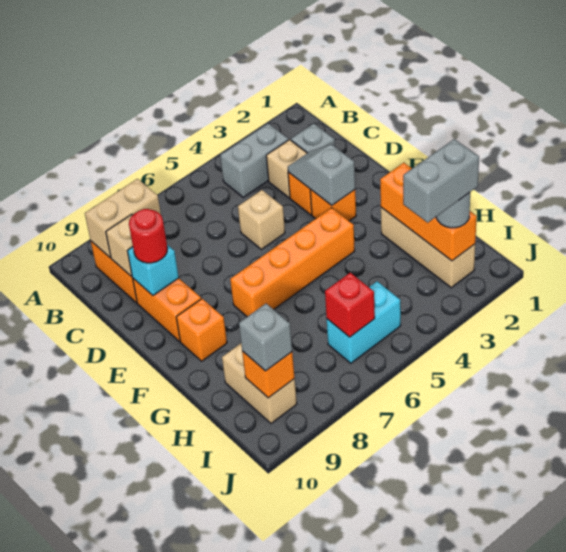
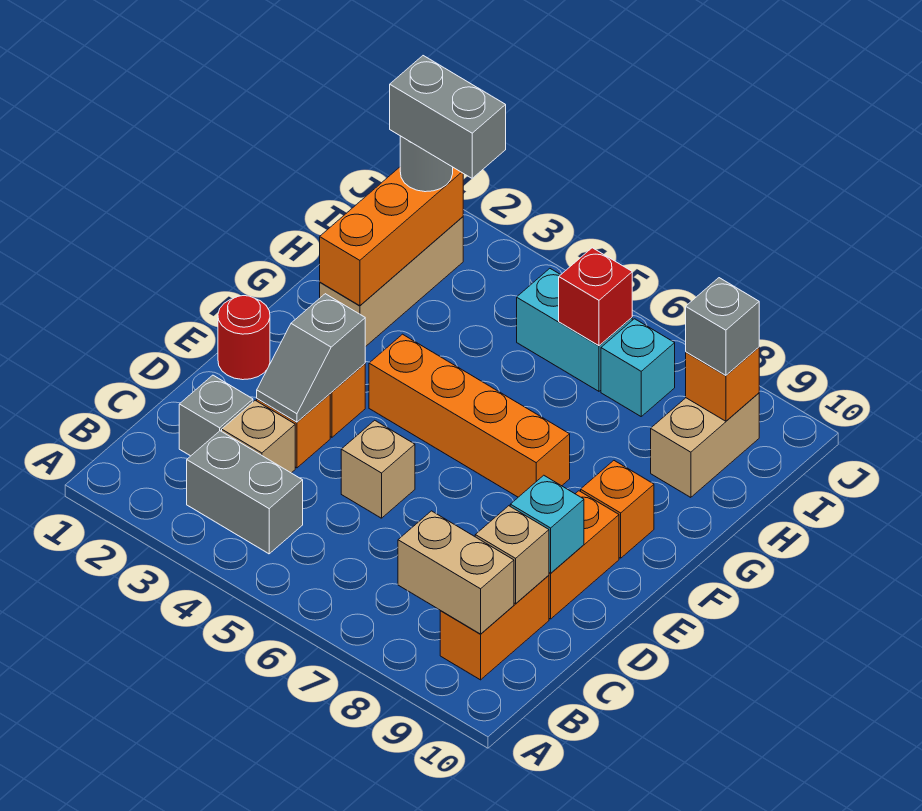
red 1x1 round brick [129,209,168,263] -> red 1x1 round brick moved to [218,296,270,380]
none -> cyan 1x1 brick [601,319,675,416]

